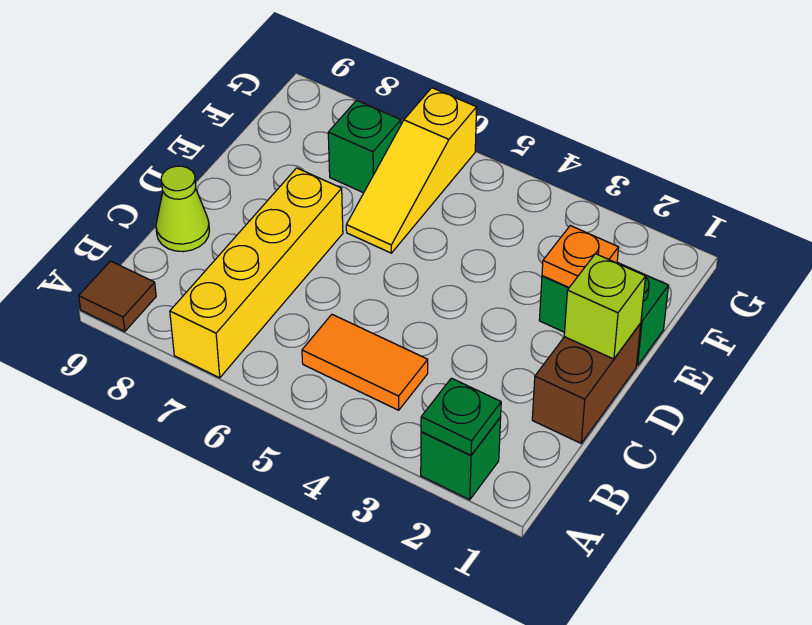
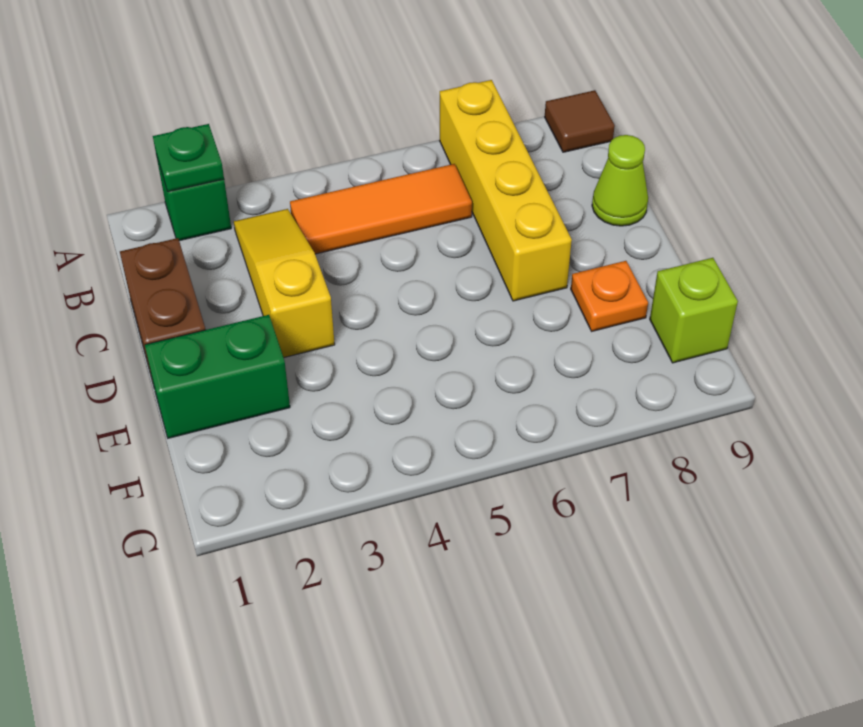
orange 1x2 tile [302,315,428,410] -> orange 1x3 tile [290,164,472,254]
lime 1x1 brick [564,254,646,359] -> lime 1x1 brick moved to [650,258,738,363]
orange 1x1 plate [542,226,619,287] -> orange 1x1 plate moved to [571,261,648,331]
yellow 1x3 slope [346,88,477,253] -> yellow 1x3 slope moved to [234,209,335,358]
green 1x1 brick [328,100,401,193] -> none

